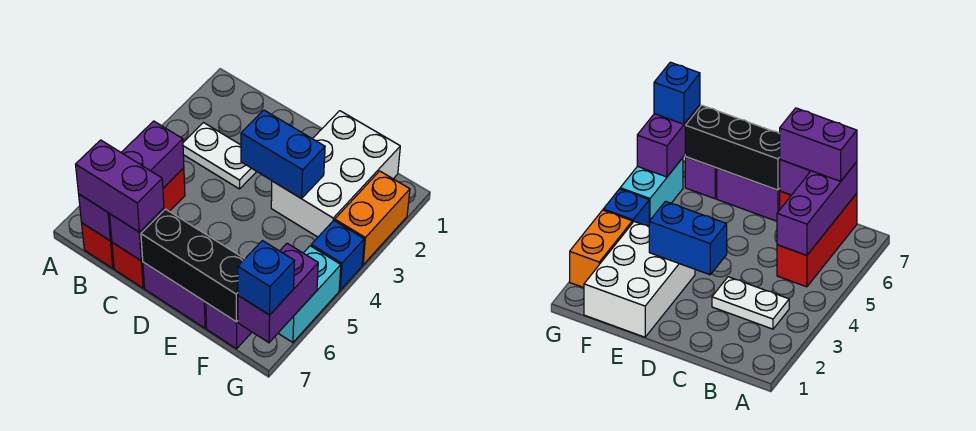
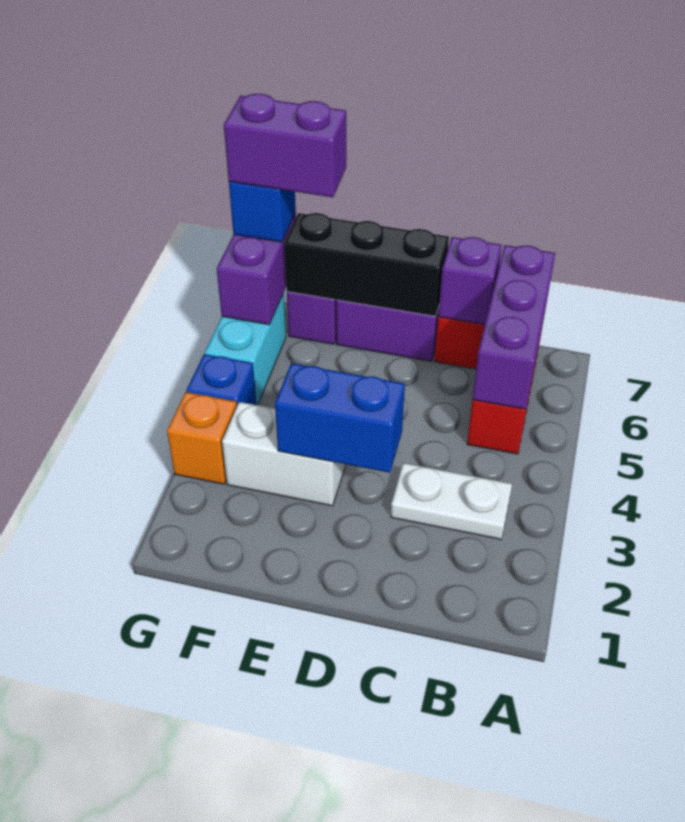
purple 1x2 brick [76,140,164,232] -> purple 1x2 brick moved to [224,94,346,197]
white 2x3 brick [271,111,400,237] -> white 1x2 brick [222,402,346,506]
orange 1x2 brick [335,171,410,265] -> orange 1x1 brick [167,392,237,484]

